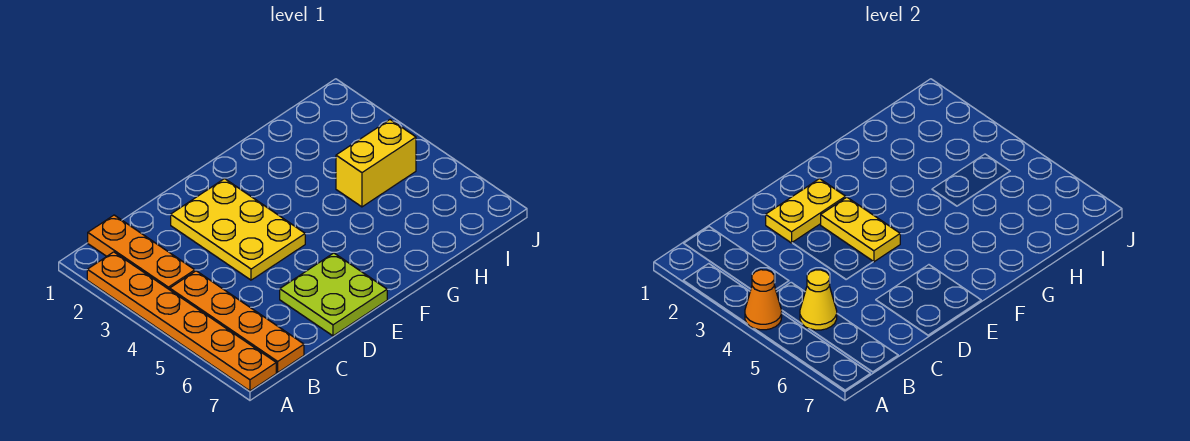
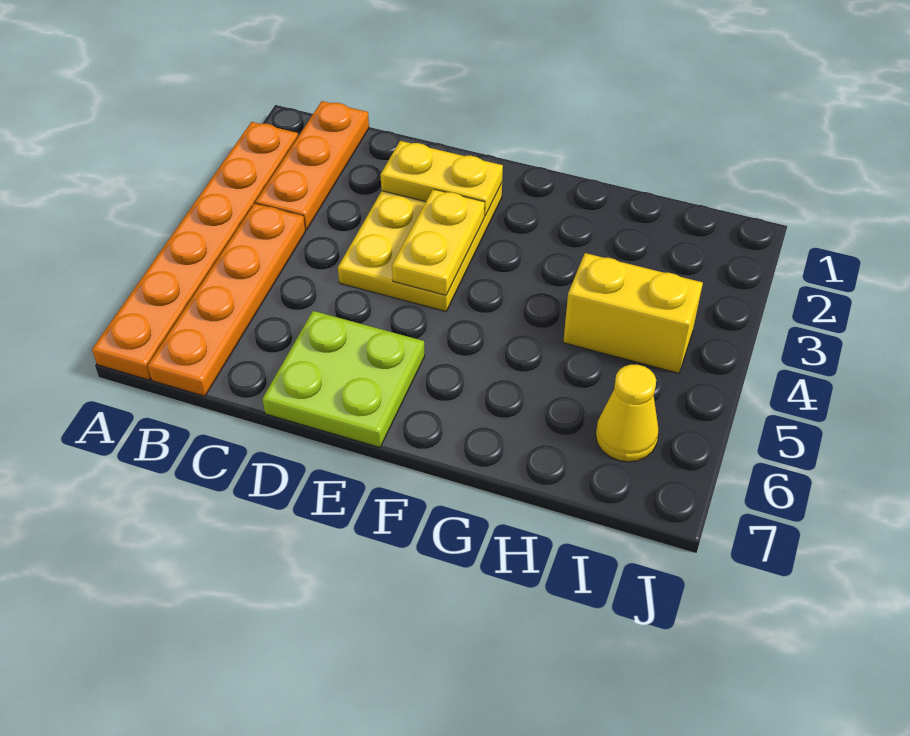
orange 1x1 cone [745,270,782,330] -> none
yellow 1x1 cone [800,270,837,330] -> yellow 1x1 cone moved to [596,365,659,462]

